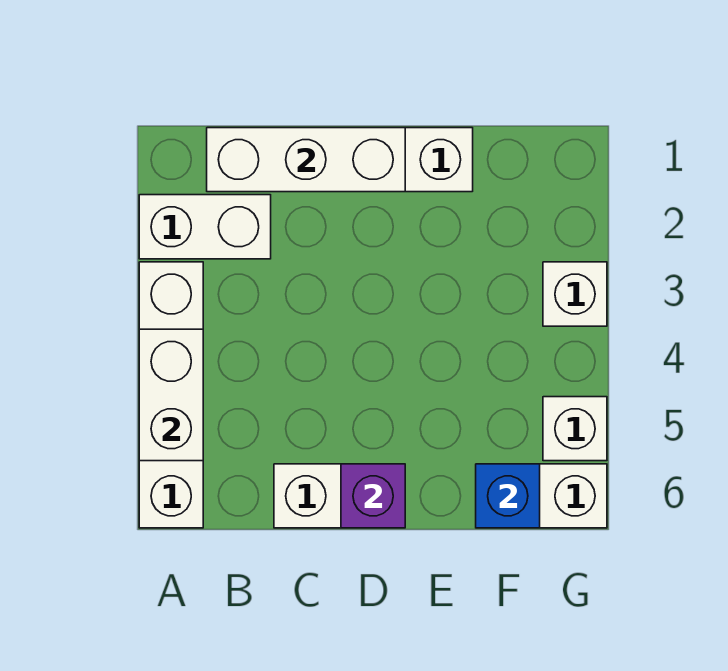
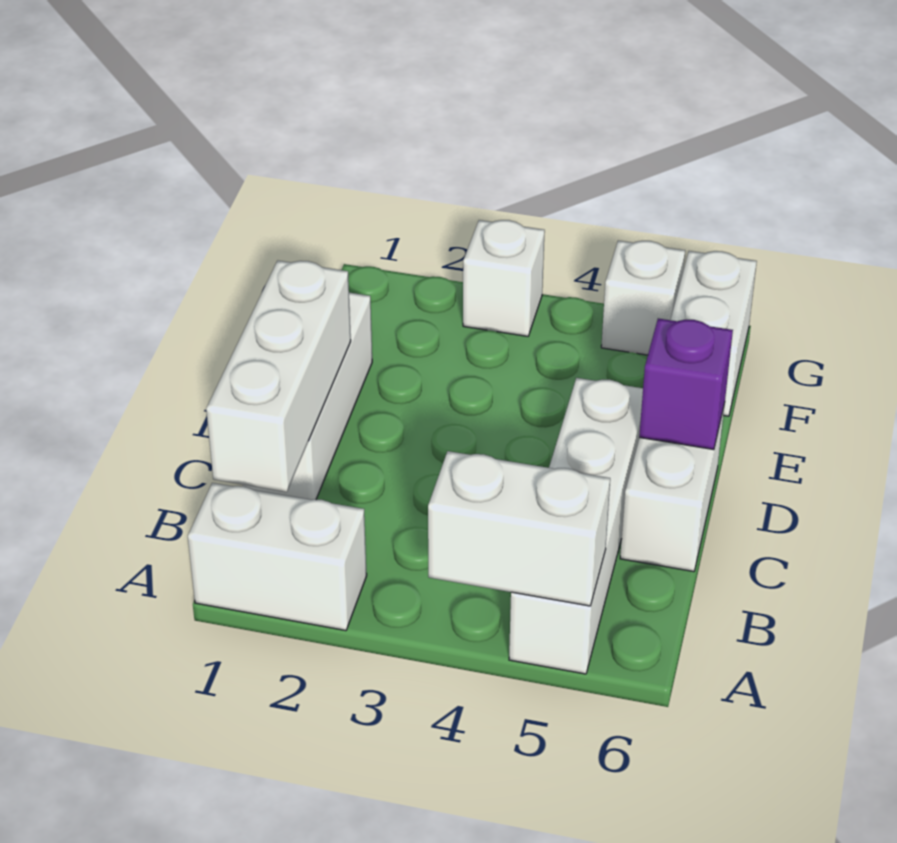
white 1x2 brick [139,195,271,259] -> white 1x2 brick turned to [188,483,367,631]
white 1x4 brick [139,262,203,528] -> white 1x4 brick turned to [509,378,643,674]
blue 1x1 brick [476,464,540,528] -> none

